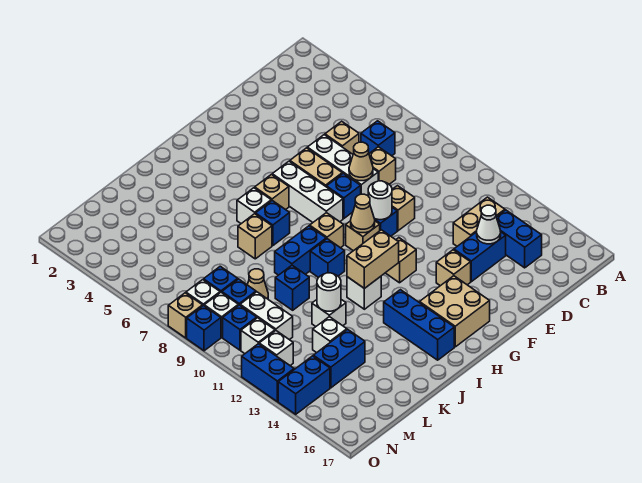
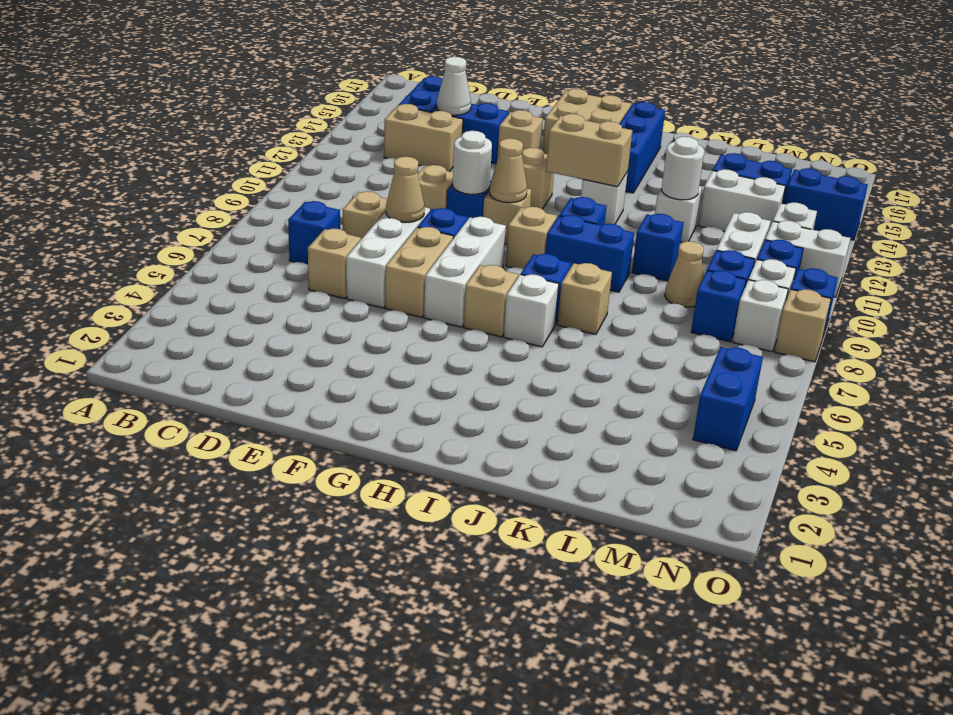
white 1x1 brick [313,317,347,353] -> white 1x2 brick [698,169,785,232]
white 1x1 brick [241,318,275,354] -> white 1x2 brick [765,221,850,297]
blue 1x2 brick [242,344,294,402] -> blue 1x2 brick moved to [693,347,763,451]

